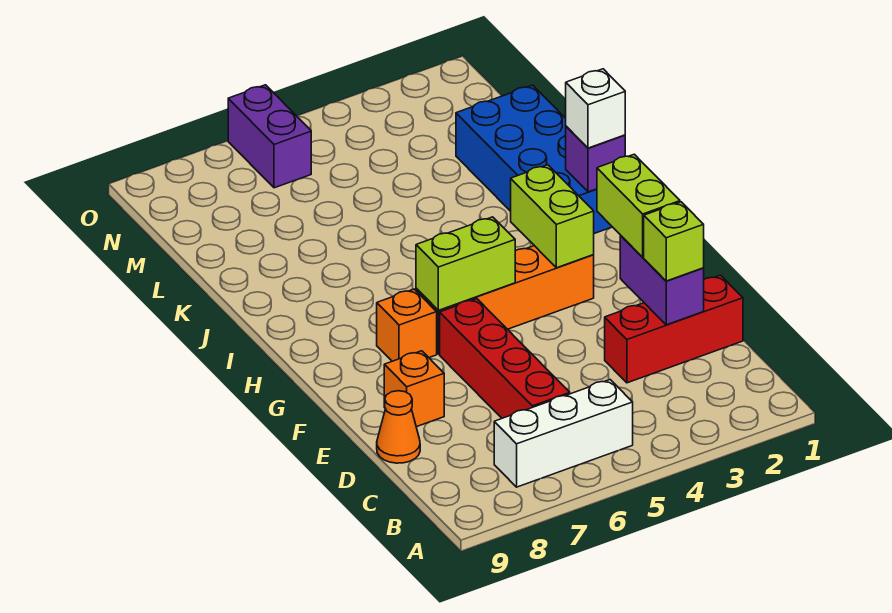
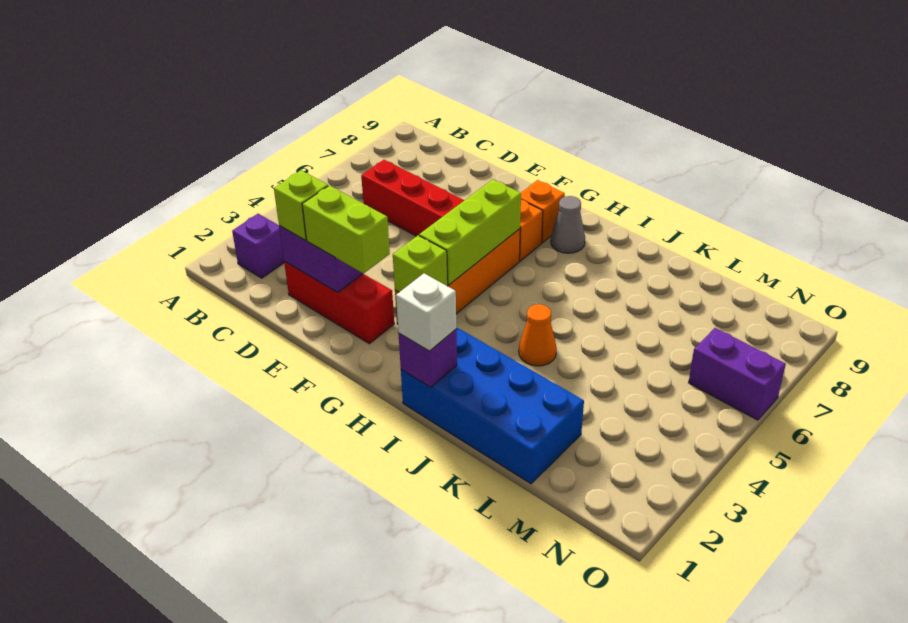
none -> purple 1x1 brick [232,214,284,278]
white 1x3 brick [494,380,633,487] -> none
red 1x3 brick [605,275,743,383] -> red 1x3 brick turned to [284,261,394,344]
orange 1x1 cone [377,391,420,463] -> orange 1x1 cone moved to [519,304,557,366]
orange 1x1 brick [384,351,444,427] -> orange 1x1 brick moved to [521,180,565,243]
lime 1x2 brick [511,165,594,268] -> lime 1x1 brick [393,235,448,292]
lime 1x2 brick [416,217,515,310] -> lime 1x3 brick [419,179,521,285]
none -> grey 1x1 cone [551,196,585,253]

